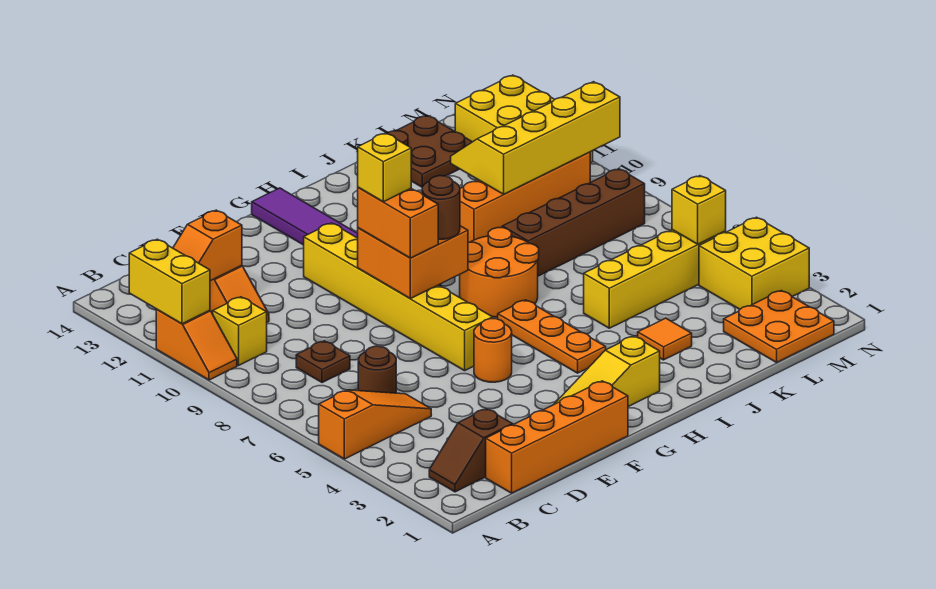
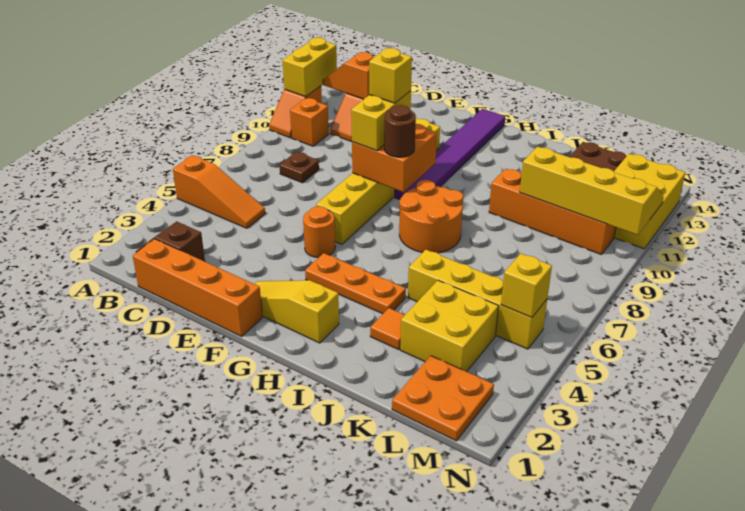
yellow 1x1 brick [213,297,267,365] -> orange 1x1 brick [290,98,329,146]
brown 1x1 round brick [358,346,396,393] -> none
orange 1x2 brick [358,188,438,258] -> yellow 1x2 brick [351,91,411,151]
orange 1x3 plate [498,300,606,373] -> orange 1x3 plate turned to [305,253,406,314]
brown 1x4 brick [502,169,645,276] -> none
yellow 2x2 brick [699,217,809,309] -> yellow 2x2 brick moved to [400,280,499,372]

